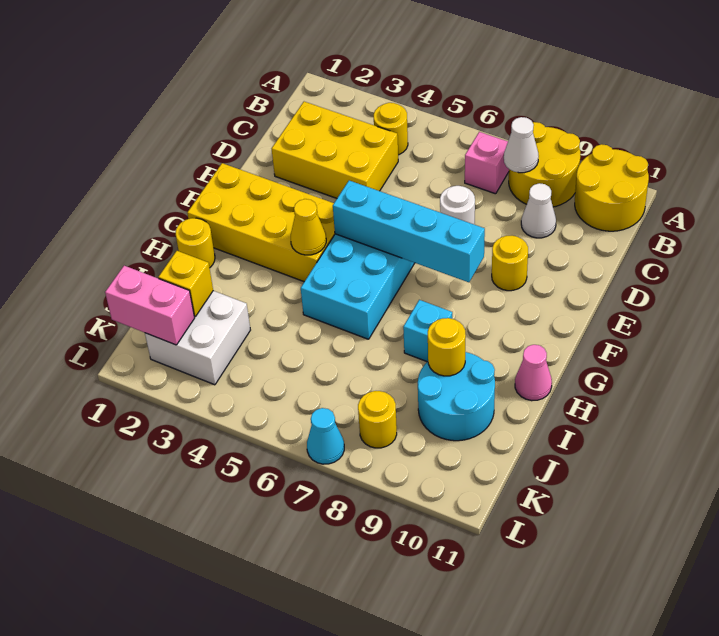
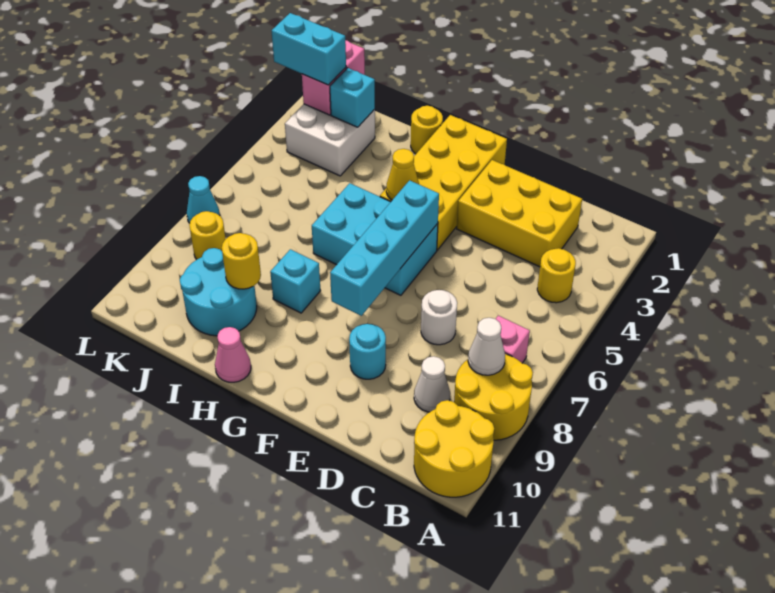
yellow 2x3 brick [272,102,398,198] -> yellow 2x3 brick turned to [457,160,582,267]
yellow 1x1 round brick [492,236,528,291] -> cyan 1x1 round brick [349,324,386,379]
yellow 1x1 brick [158,251,213,316] -> cyan 1x1 brick [330,68,375,127]
none -> cyan 1x2 brick [272,13,346,85]

